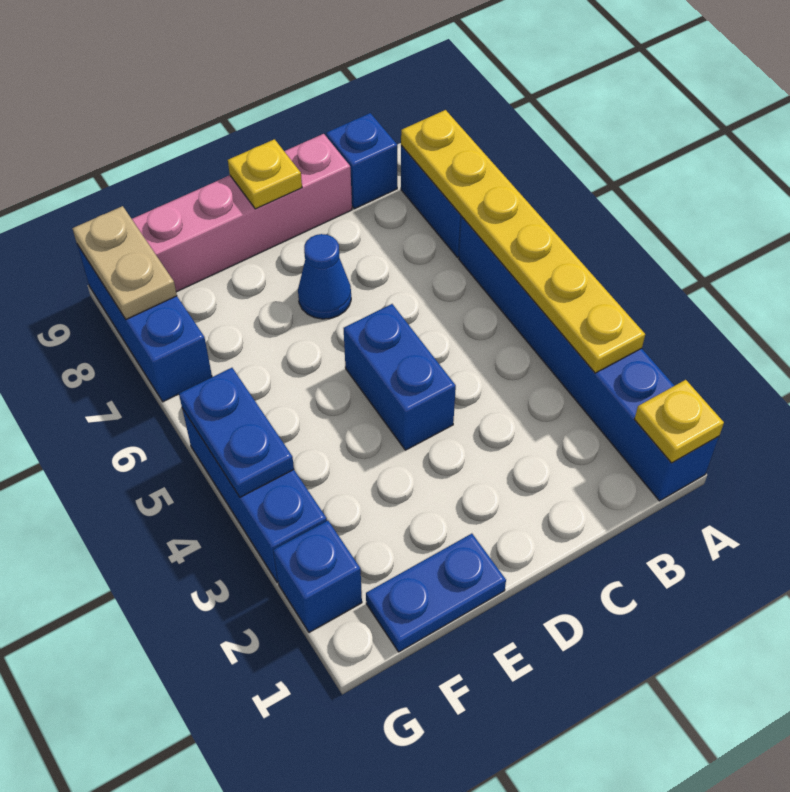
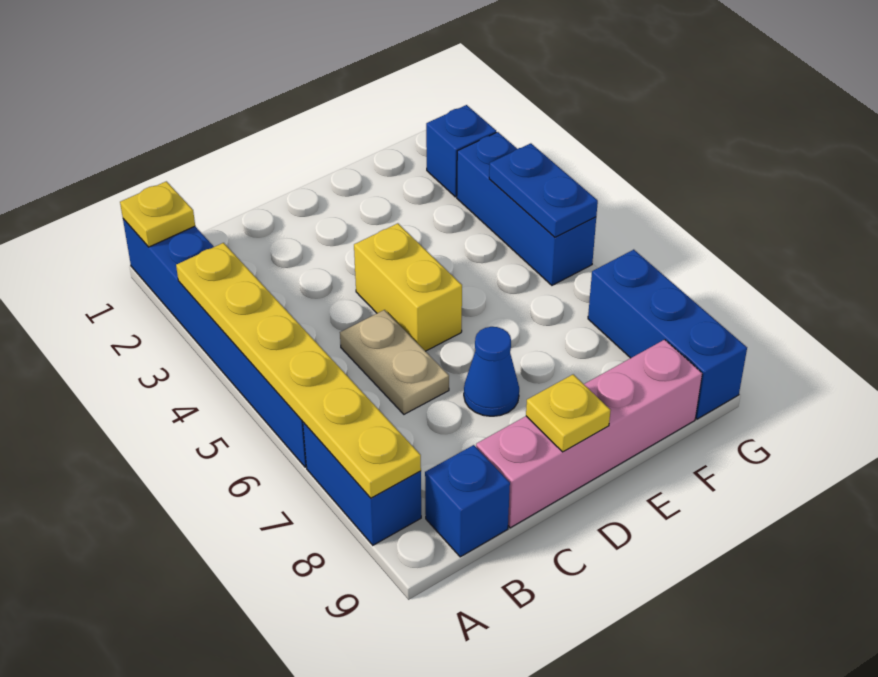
blue 1x2 brick [343,304,456,450] -> yellow 1x2 brick [354,223,462,351]
blue 1x2 plate [366,534,506,652] -> none
tan 1x2 plate [72,206,177,319] -> tan 1x2 plate moved to [340,310,449,414]

